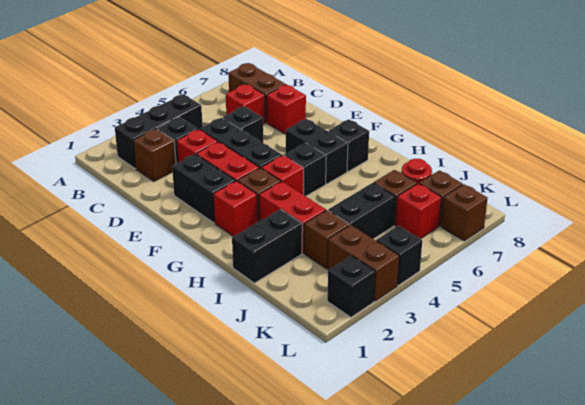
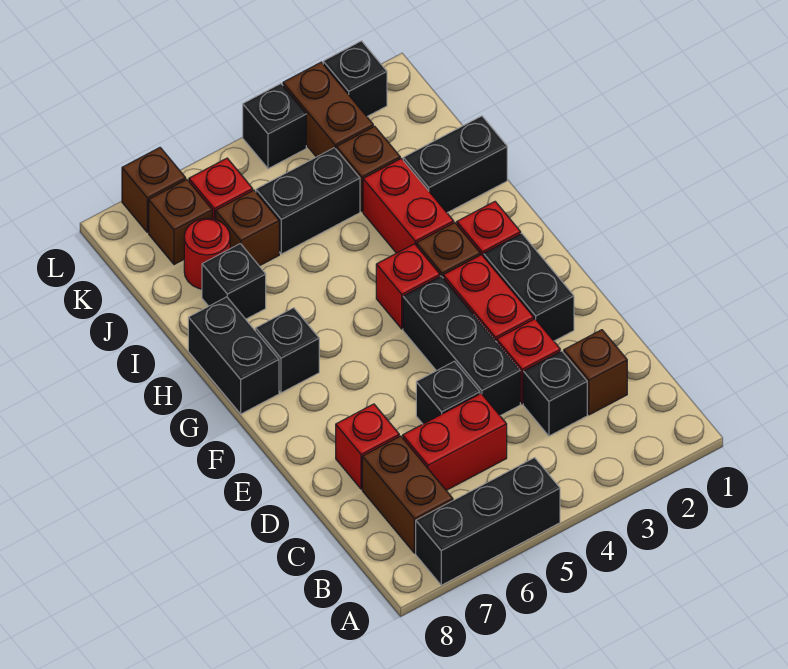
black 1x3 brick [115,94,203,169] -> black 1x3 brick moved to [416,458,560,585]
red 1x1 brick [226,84,265,124] -> red 1x2 brick [403,394,507,490]
black 1x2 brick [286,119,348,184] -> black 1x2 brick moved to [188,297,279,414]
black 1x1 brick [284,143,326,196] -> black 1x1 brick moved to [202,244,266,319]

